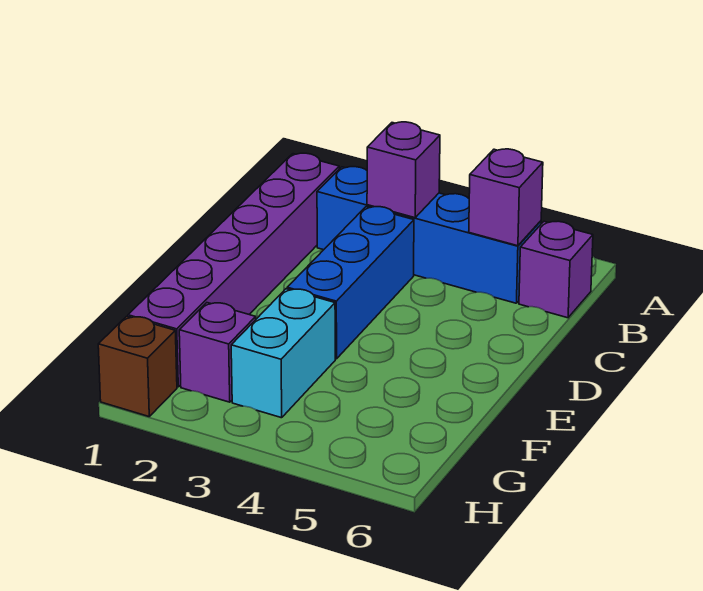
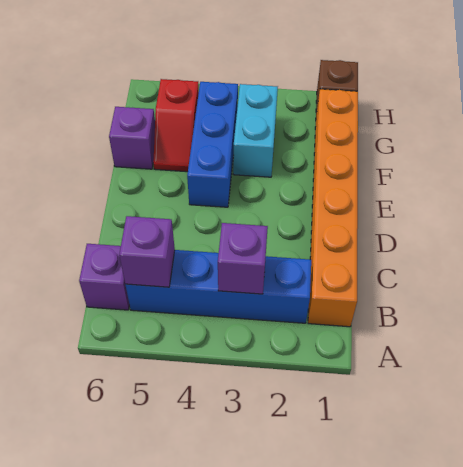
purple 1x6 brick [128,153,339,387] -> orange 1x6 brick [308,89,358,327]
blue 1x3 brick [287,207,414,359] -> blue 1x3 brick moved to [187,82,238,207]
none -> red 1x2 slope [153,79,199,172]
purple 1x1 brick [179,303,256,402] -> purple 1x1 brick moved to [109,107,155,169]

